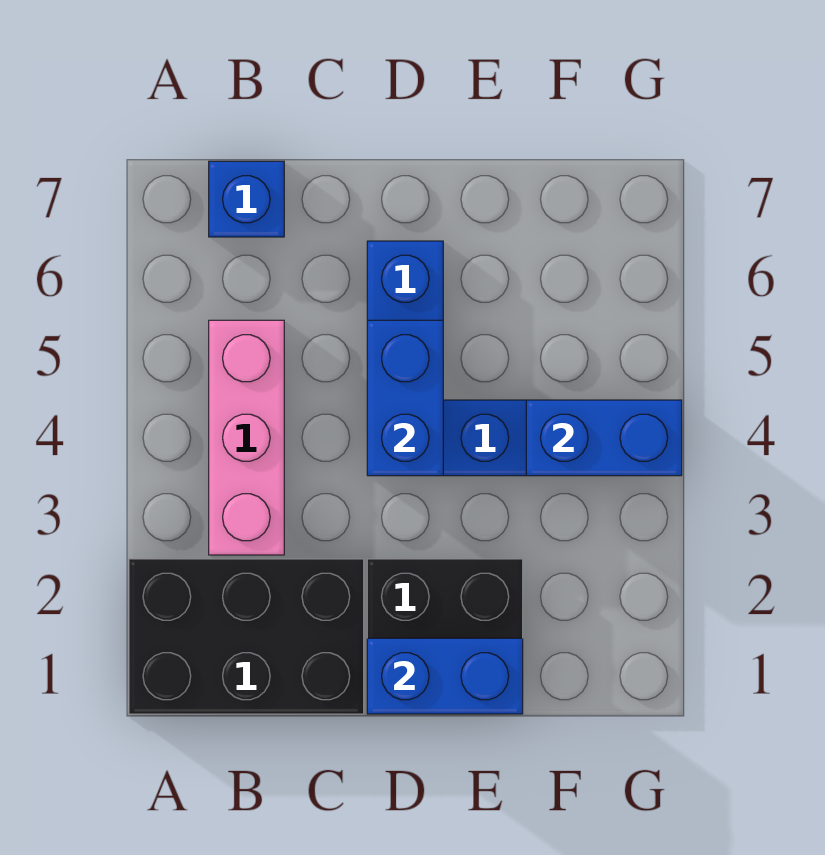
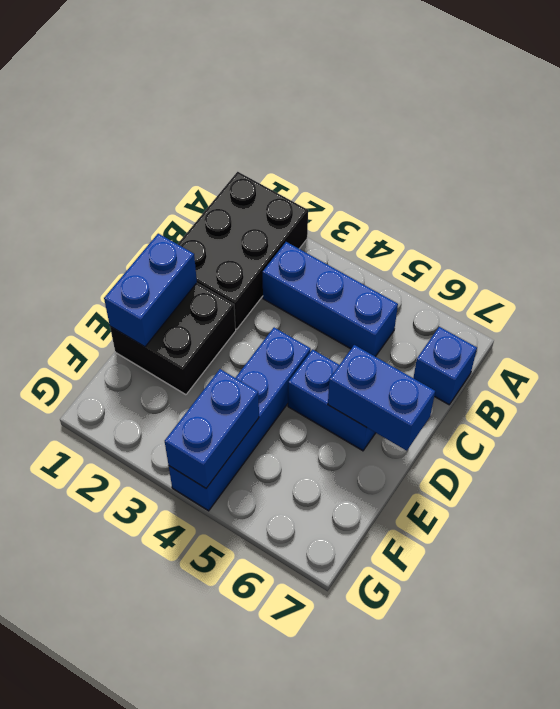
pink 1x3 brick [209,320,284,555] -> blue 1x3 brick [263,242,398,357]
blue 1x2 brick [367,320,443,476] -> blue 1x2 brick moved to [328,345,435,451]

